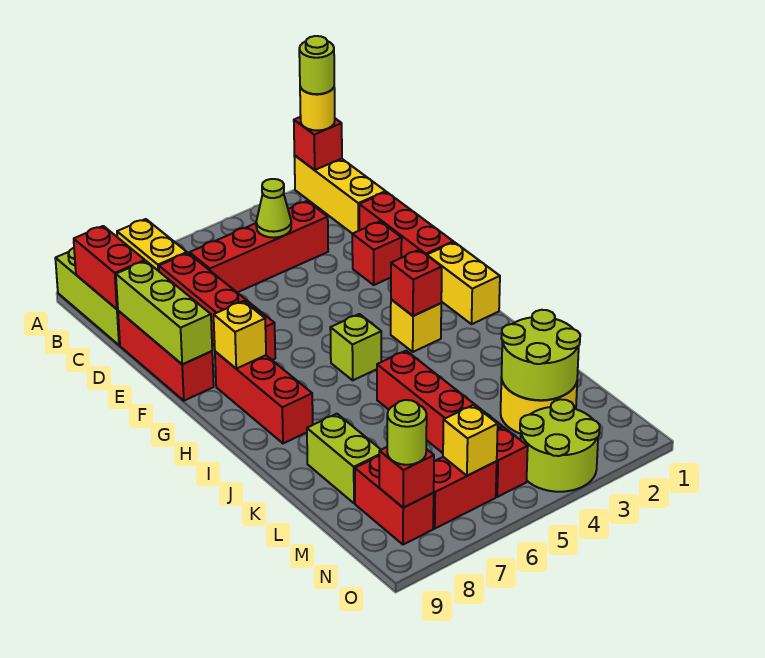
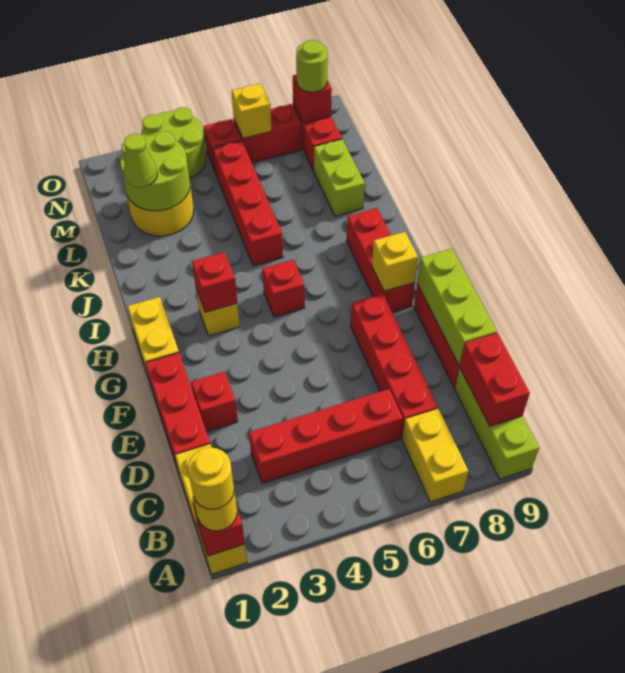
lime 1x1 round brick [299,36,334,94] -> yellow 1x1 round brick [188,447,234,509]
lime 1x1 cone [256,179,291,238] -> lime 1x1 cone moved to [124,134,157,188]
lime 1x1 brick [330,314,381,380] -> red 1x1 brick [262,260,305,317]

